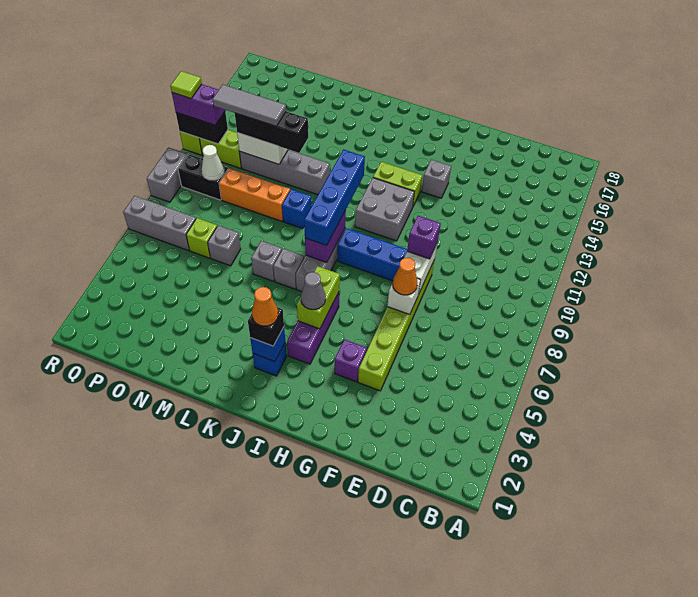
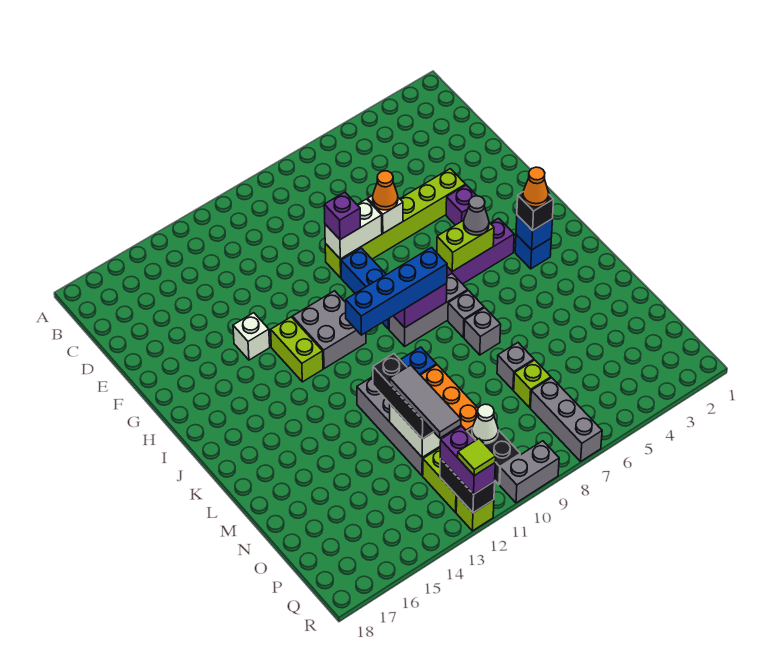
grey 1x1 brick [422,160,451,198] -> white 1x1 brick [233,313,270,360]

